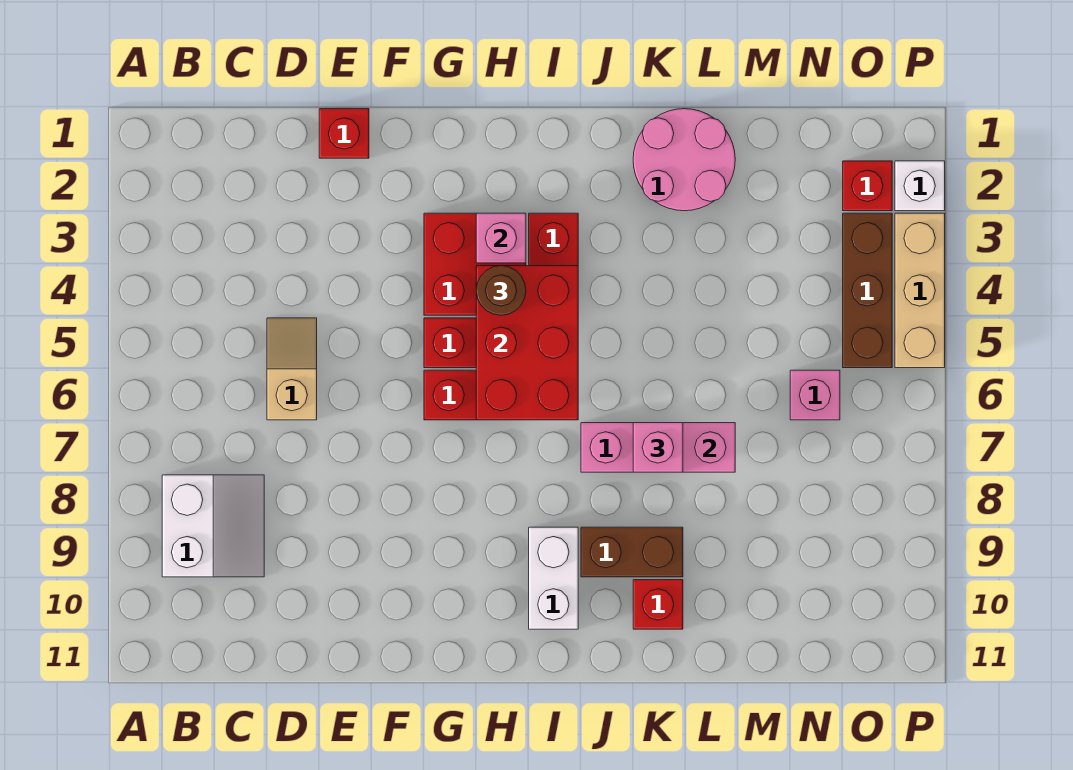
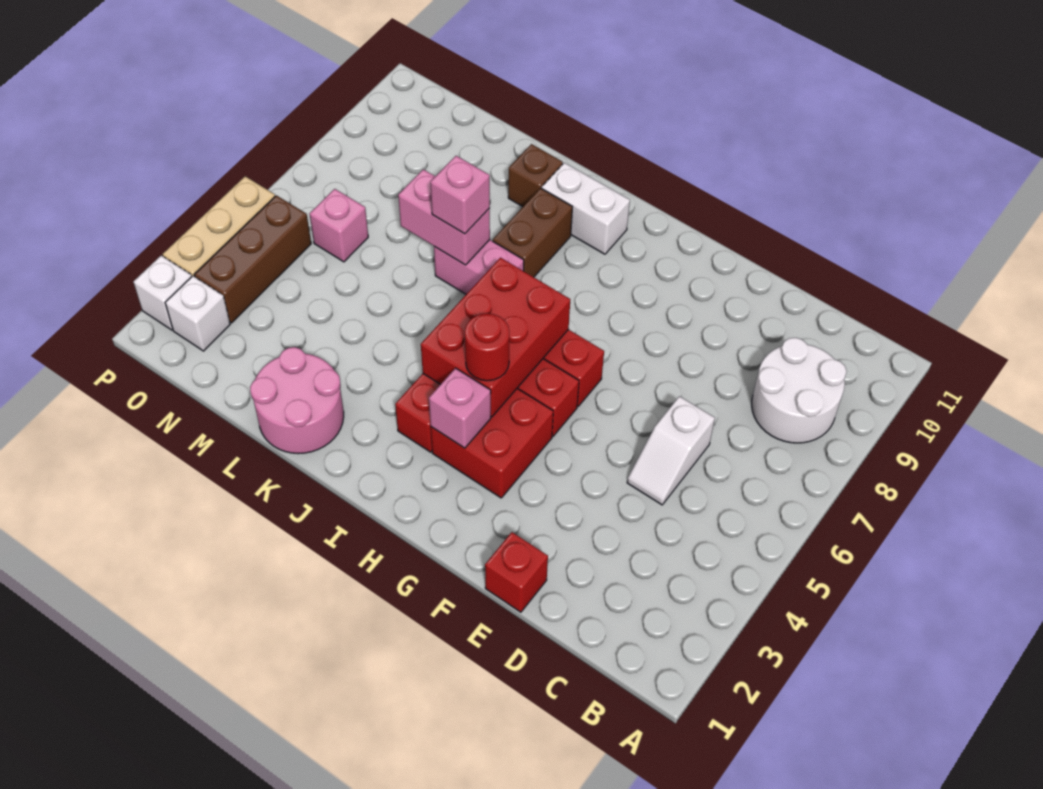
white 2x2 slope [162,475,264,577] -> white 2x2 round brick [752,338,847,443]
tan 1x2 slope [267,318,317,420] -> white 1x2 slope [627,396,715,505]
brown 1x1 round brick [476,266,526,315] -> red 1x1 round brick [465,313,509,381]
white 1x2 brick [529,527,578,629] -> white 1x2 brick turned to [542,163,630,254]
brown 1x2 brick [581,527,683,577] -> brown 1x2 brick turned to [493,188,572,277]
red 1x1 brick [633,580,683,629] -> brown 1x1 brick [508,144,563,207]
red 1x1 brick [843,161,892,211] -> white 1x1 brick [165,276,230,351]

